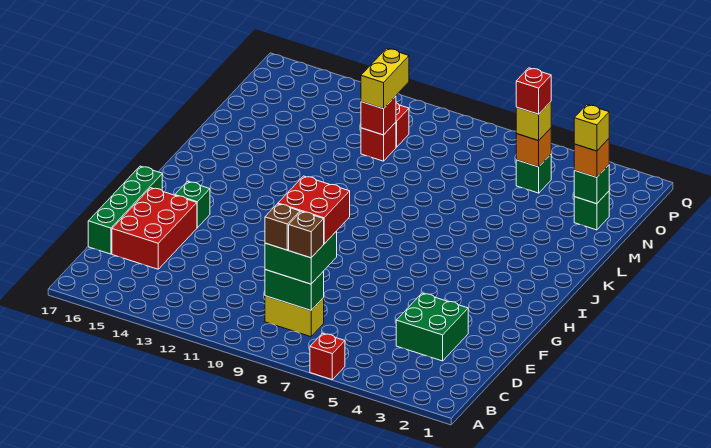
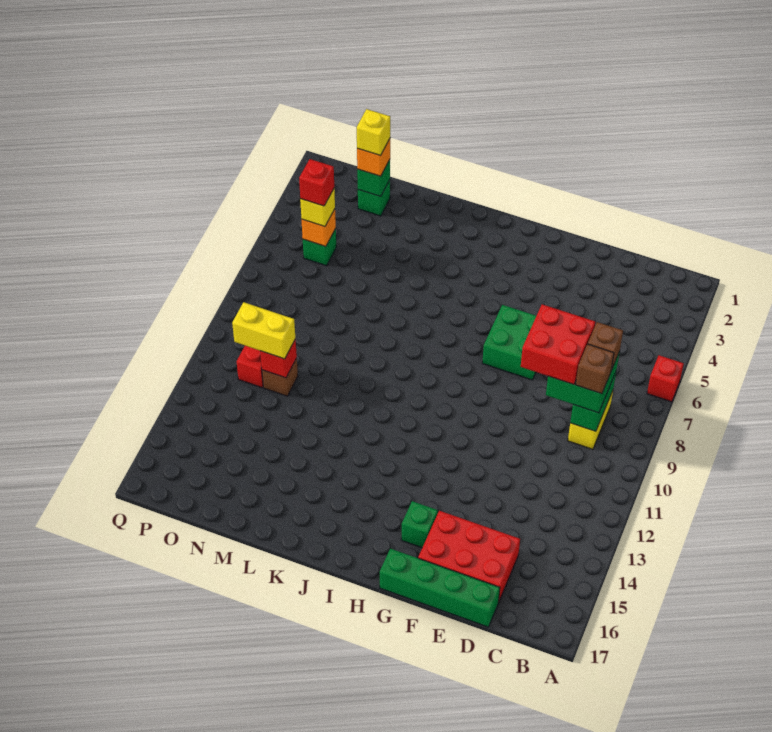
green 2x2 brick [396,293,468,361] -> green 2x2 brick moved to [482,305,536,380]
red 1x1 brick [361,122,396,161] -> brown 1x1 brick [262,359,298,396]

